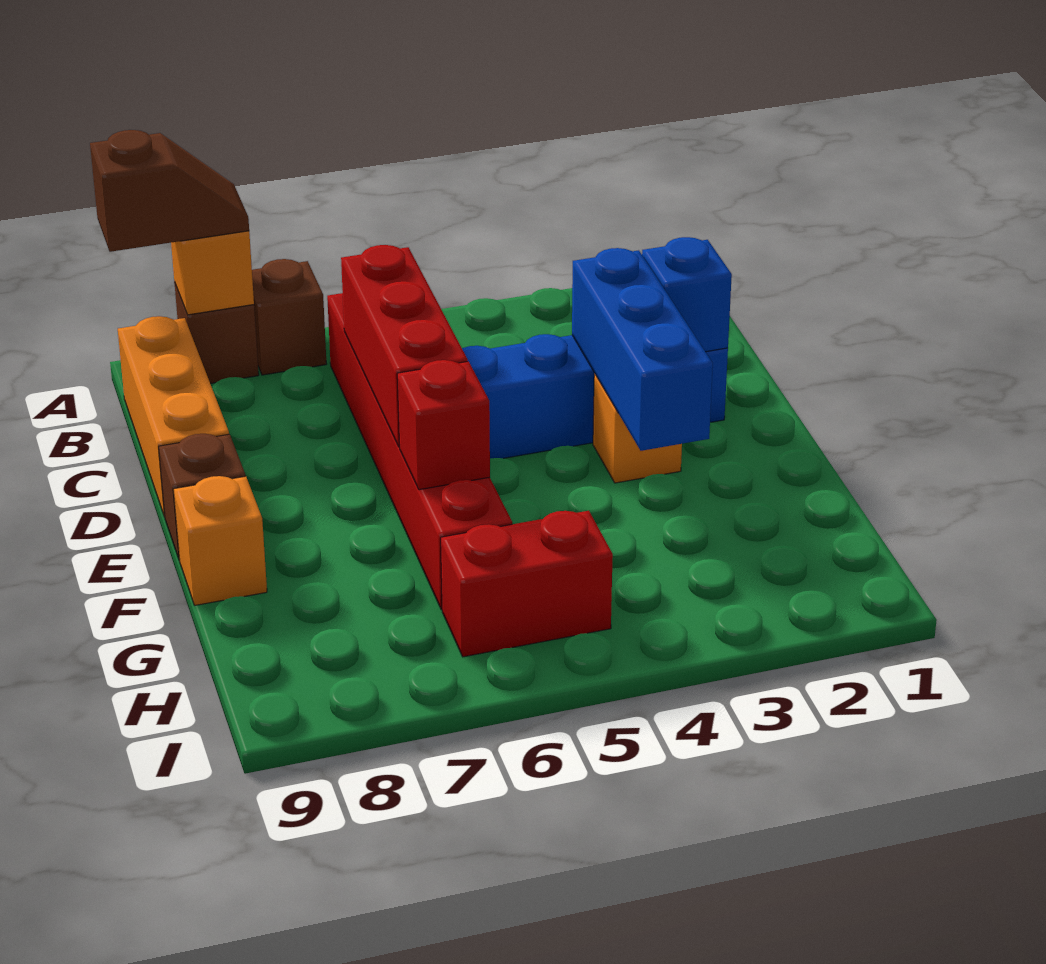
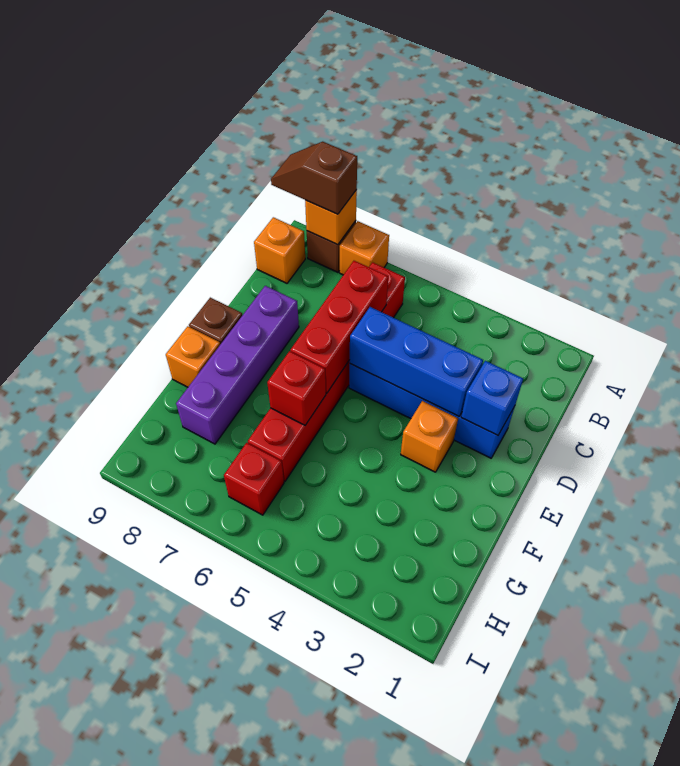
brown 1x1 brick [252,259,326,375] -> orange 1x1 brick [340,221,389,275]
brown 1x2 slope [90,130,249,252] -> brown 1x2 slope turned to [271,142,357,214]
orange 1x3 brick [118,316,229,517] -> orange 1x1 brick [254,217,305,283]
blue 1x3 brick [572,248,713,451] -> blue 1x3 brick turned to [350,307,483,416]
none -> purple 1x4 brick [176,286,299,444]
red 1x2 brick [441,511,613,657] -> red 1x1 brick [224,443,284,515]

